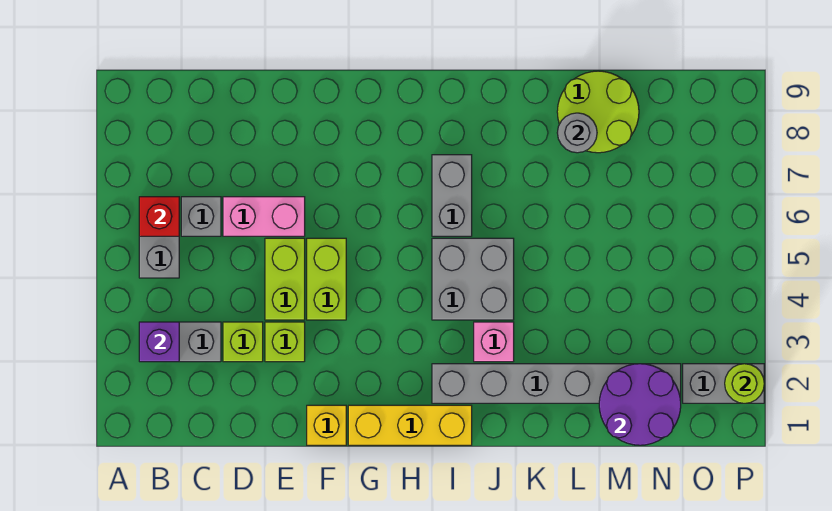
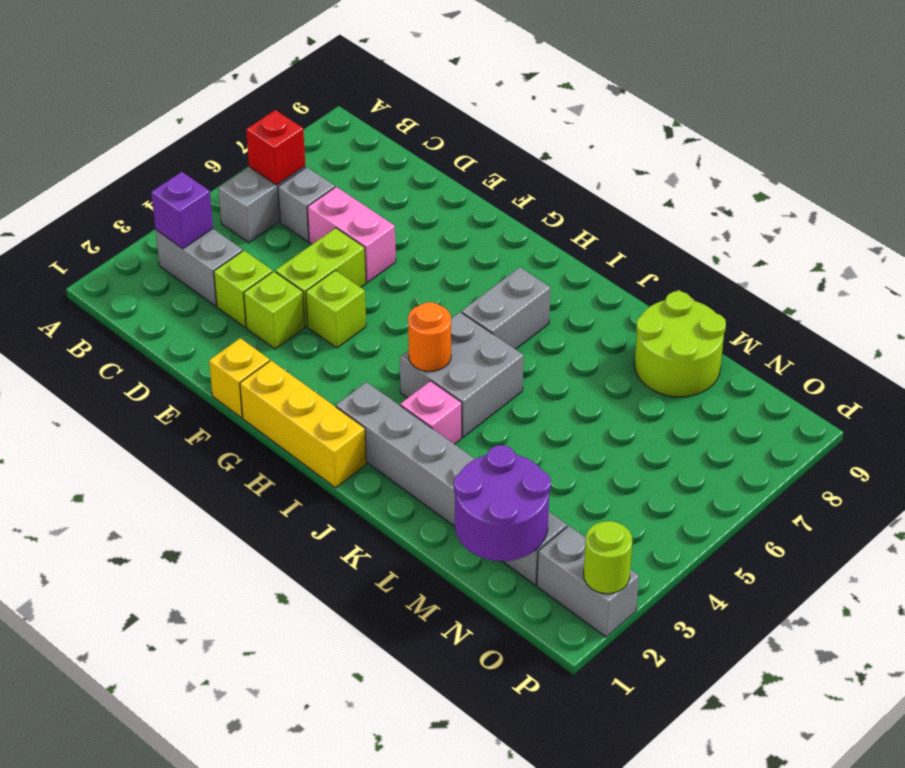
lime 1x2 brick [307,238,346,320] -> lime 1x1 brick [306,270,366,348]
none -> orange 1x1 round brick [408,302,451,371]
grey 1x1 round brick [557,113,597,153] -> none

